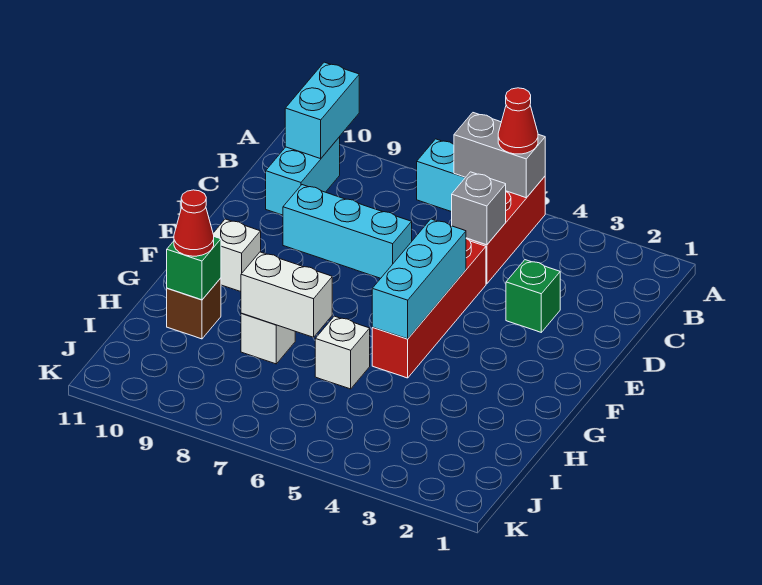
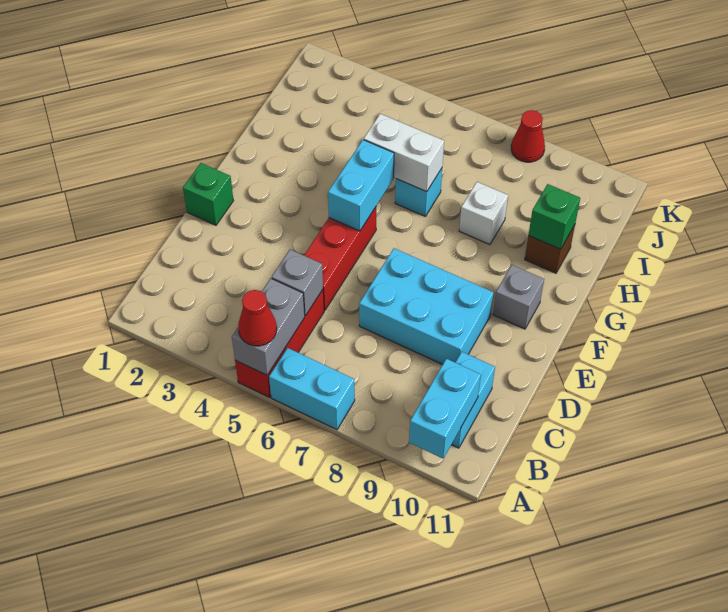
grey 1x2 brick [454,113,545,198] -> grey 1x2 brick turned to [232,278,305,375]
green 1x1 brick [506,260,560,332] -> green 1x1 brick moved to [183,163,233,225]
red 1x4 brick [372,239,486,378] -> red 1x3 brick [304,207,376,310]
cyan 1x3 brick [283,185,412,278] -> cyan 2x3 brick [359,248,494,364]
cyan 1x3 brick [372,219,466,339] -> cyan 1x2 brick [328,140,394,231]
white 1x1 brick [213,219,261,292] -> grey 1x1 brick [493,265,544,329]
white 1x1 brick [315,316,370,389] -> cyan 1x1 brick [395,168,442,216]
white 1x2 brick [241,252,332,337] -> white 1x2 brick moved to [364,114,444,192]
red 1x1 cone [174,190,214,256] -> red 1x1 cone moved to [511,110,545,162]

